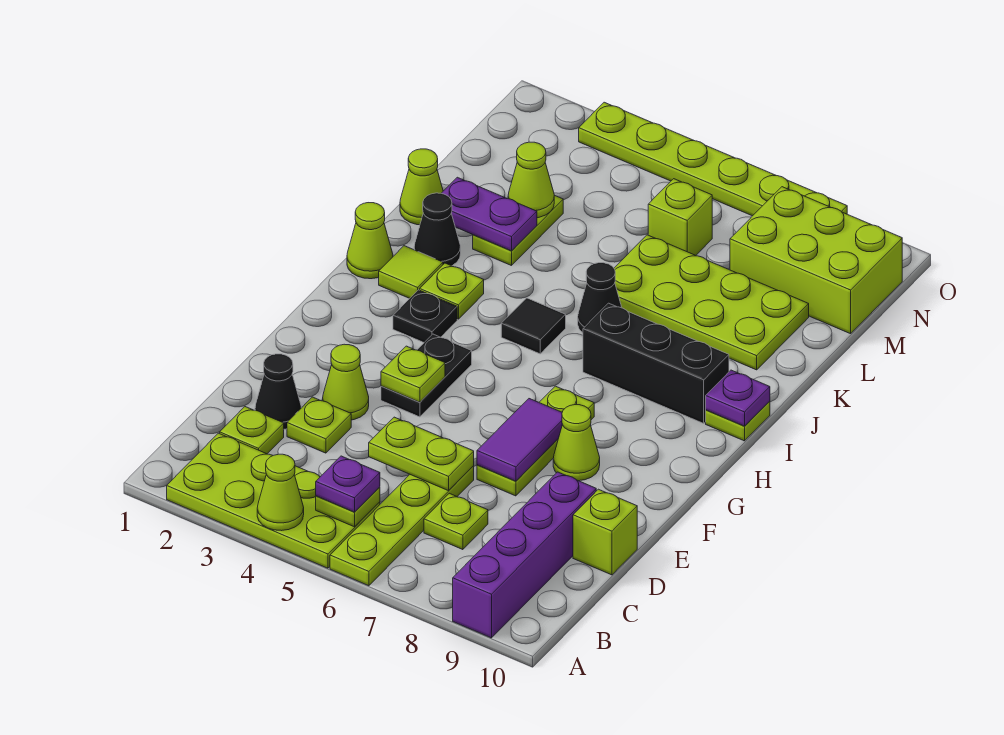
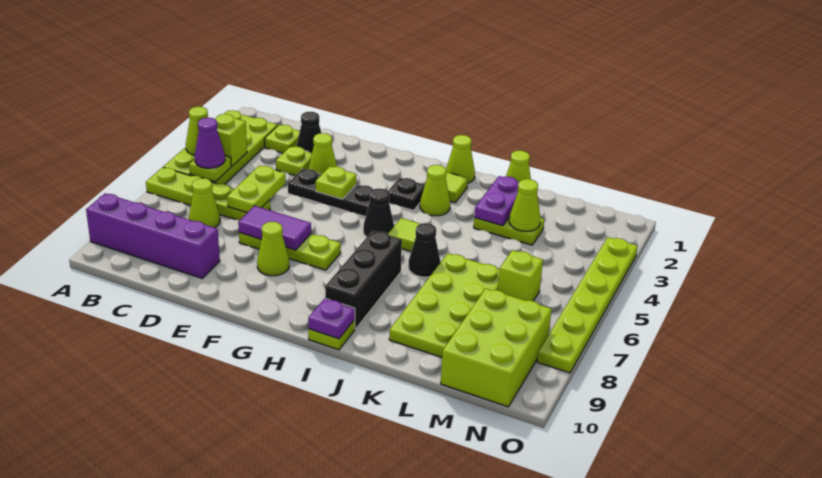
purple 1x1 plate [316,456,380,512] -> purple 1x1 cone [195,118,225,168]
lime 1x1 plate [424,493,488,550] -> lime 1x1 cone [189,178,220,228]
lime 1x1 brick [573,489,637,575] -> lime 1x1 brick moved to [215,114,247,166]
black 1x2 plate [381,334,472,417] -> black 1x3 plate [288,169,373,217]
lime 1x1 plate [420,263,484,319] -> lime 1x1 cone [420,165,450,216]
black 1x1 tile [501,298,566,354] -> lime 1x1 tile [388,218,420,251]
black 1x1 cone [414,193,461,266] -> black 1x1 cone moved to [363,188,394,237]

